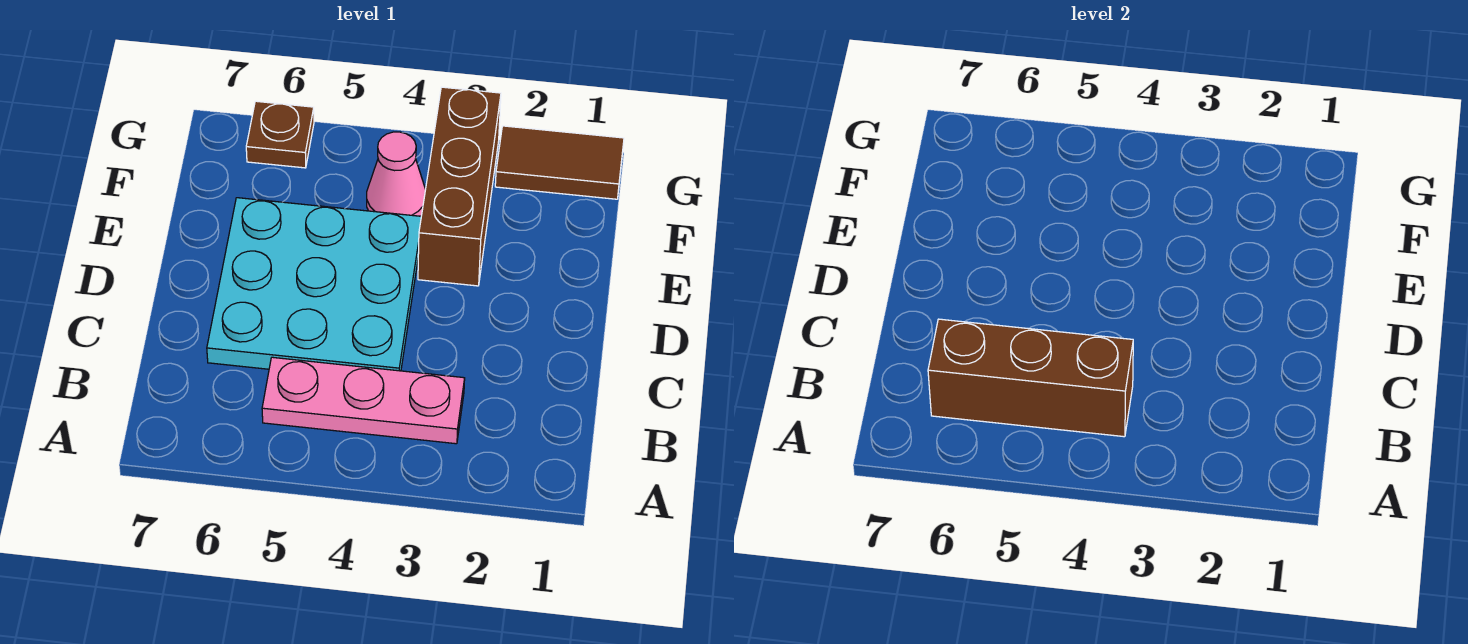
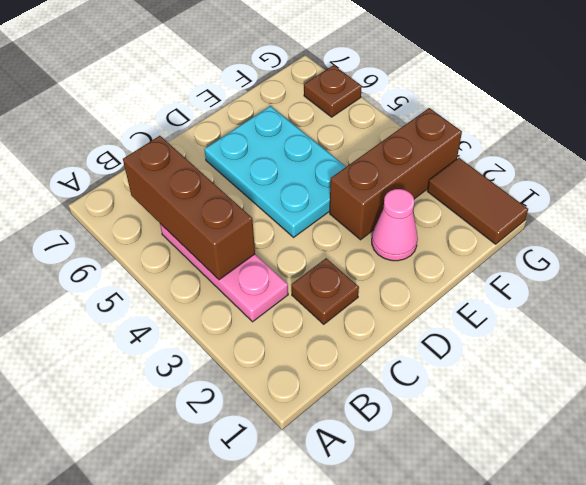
none -> brown 1x1 plate [291,258,359,324]
cyan 3x3 plate [207,198,421,371] -> cyan 2x3 plate [204,106,346,237]
pink 1x1 cone [367,132,426,216] -> pink 1x1 cone moved to [372,189,418,261]

